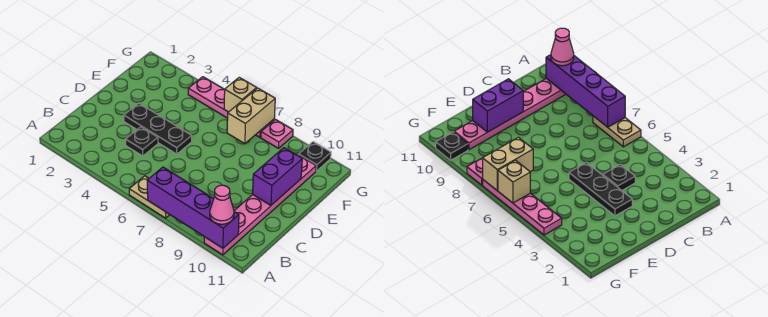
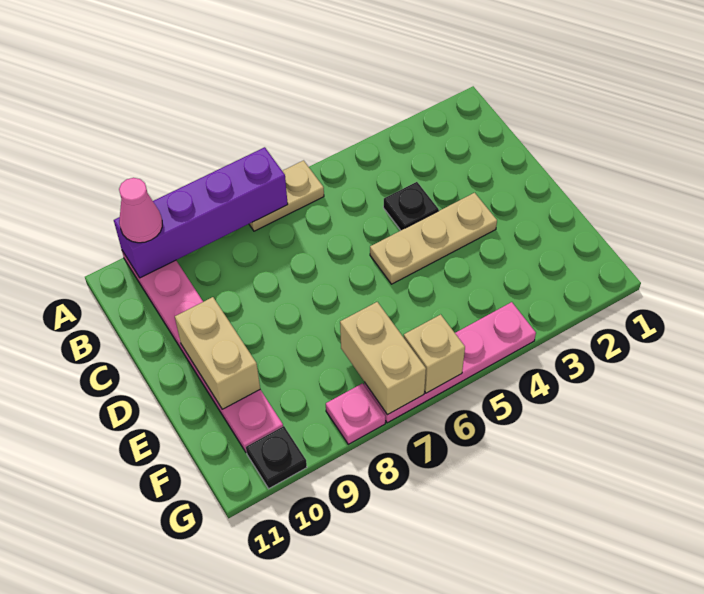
black 1x3 plate [124,103,192,154] -> tan 1x3 plate [370,193,497,284]
purple 1x2 brick [253,148,302,205] -> tan 1x2 brick [175,297,260,409]

